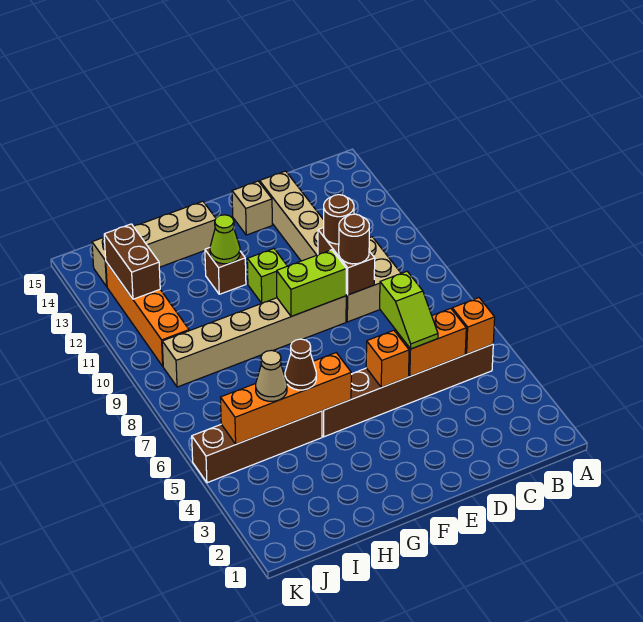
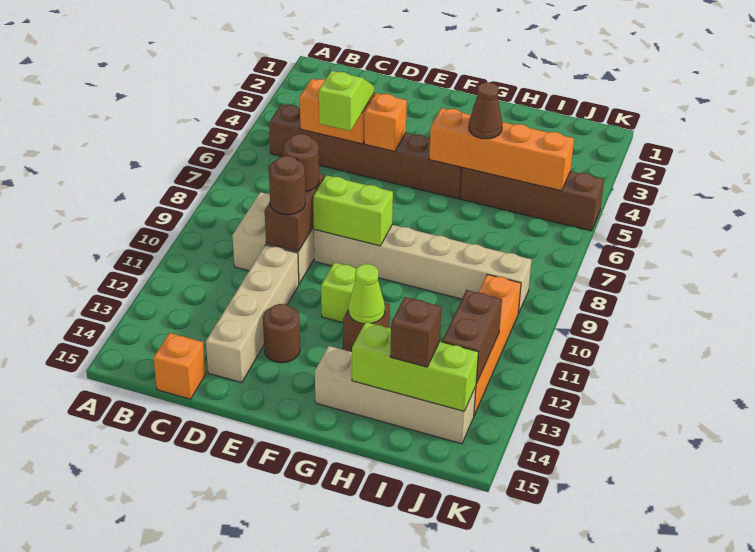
orange 1x1 brick [452,298,495,354] -> orange 1x1 brick moved to [153,333,206,399]
none -> brown 1x1 round brick [263,304,300,363]
tan 1x1 brick [232,181,272,235] -> none
none -> lime 1x3 brick [352,322,478,411]
tan 1x1 cone [256,350,287,401] -> none
none -> brown 1x1 brick [390,297,442,367]

